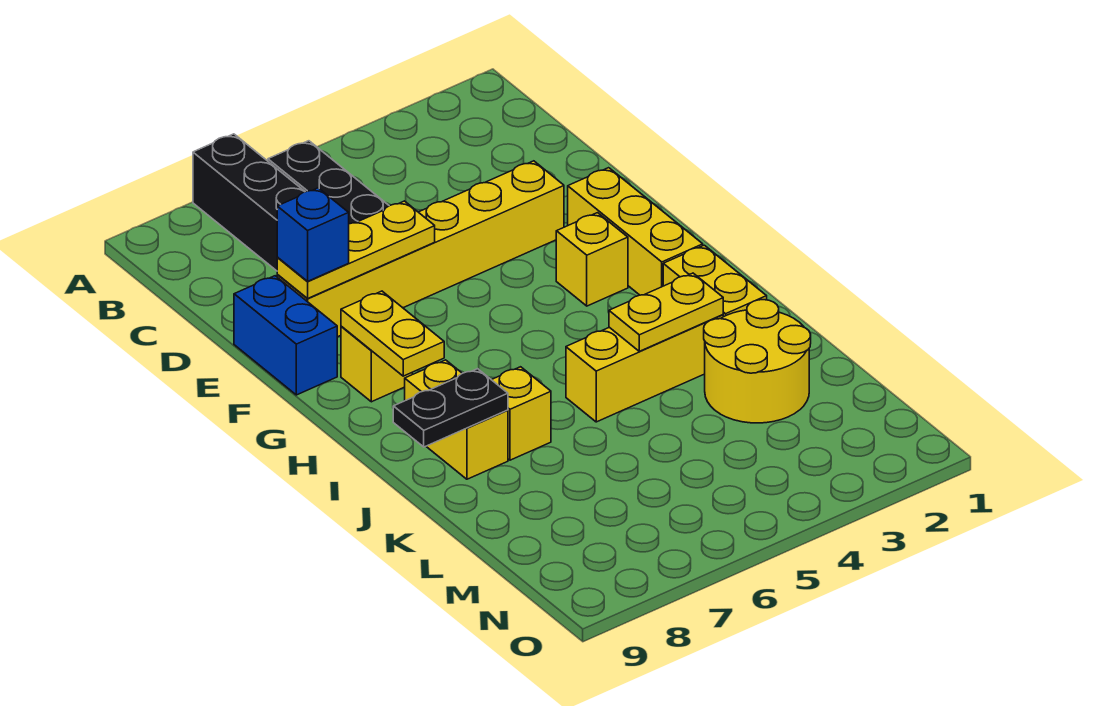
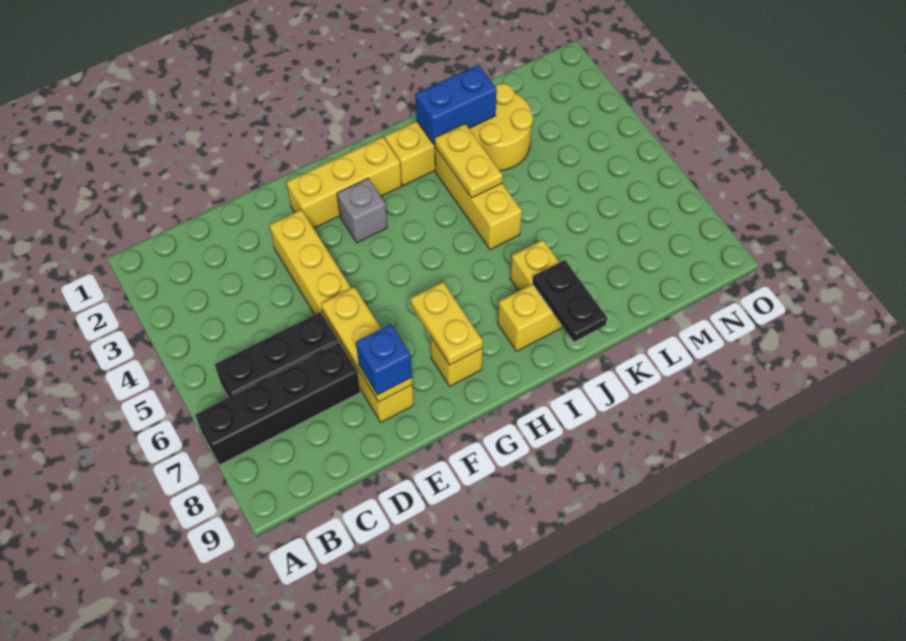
blue 1x2 brick [234,276,337,395] -> blue 1x2 brick moved to [416,65,497,145]
yellow 1x1 brick [556,213,628,306] -> grey 1x1 brick [337,178,387,243]
yellow 1x2 plate [341,291,444,376] -> yellow 1x2 plate turned to [410,282,483,365]

